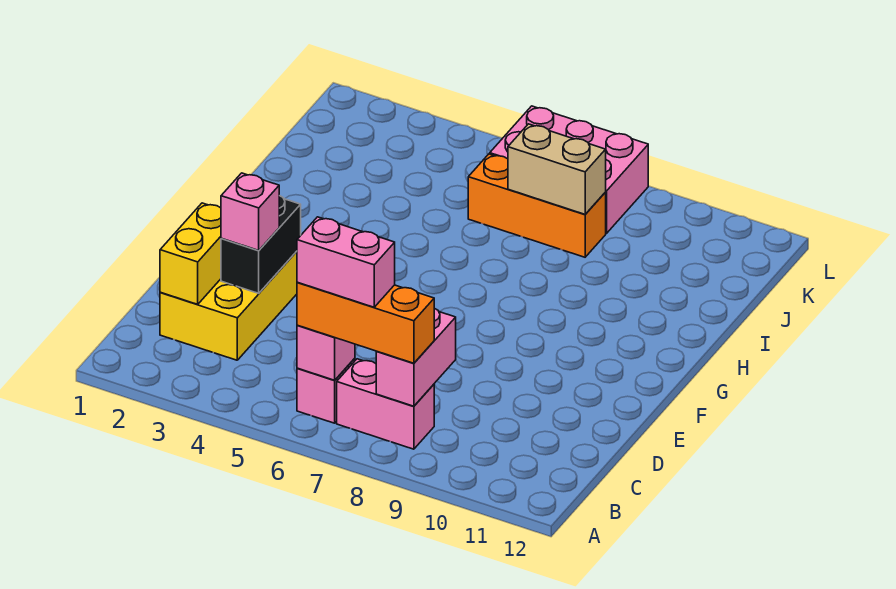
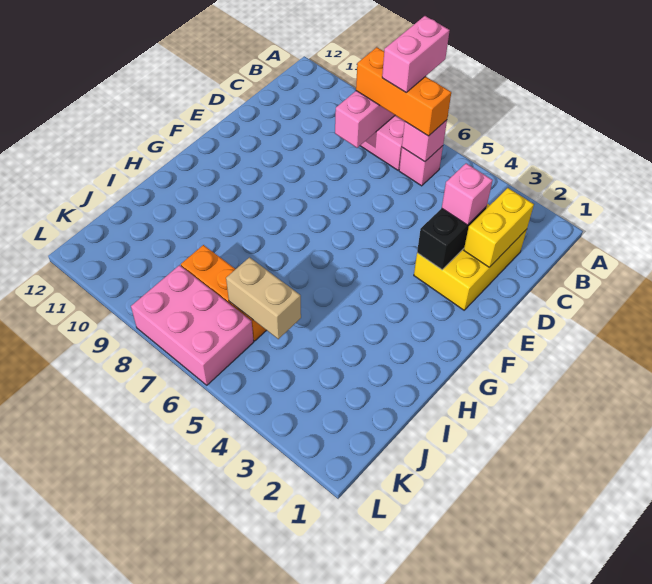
pink 1x2 brick [297,217,395,307] -> pink 1x2 brick turned to [382,16,450,92]
tan 1x2 brick [508,124,606,214] -> tan 1x2 brick moved to [226,257,301,339]

